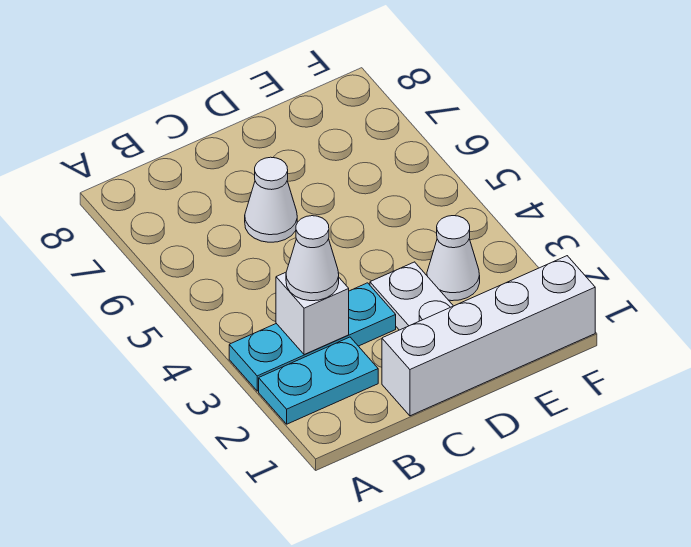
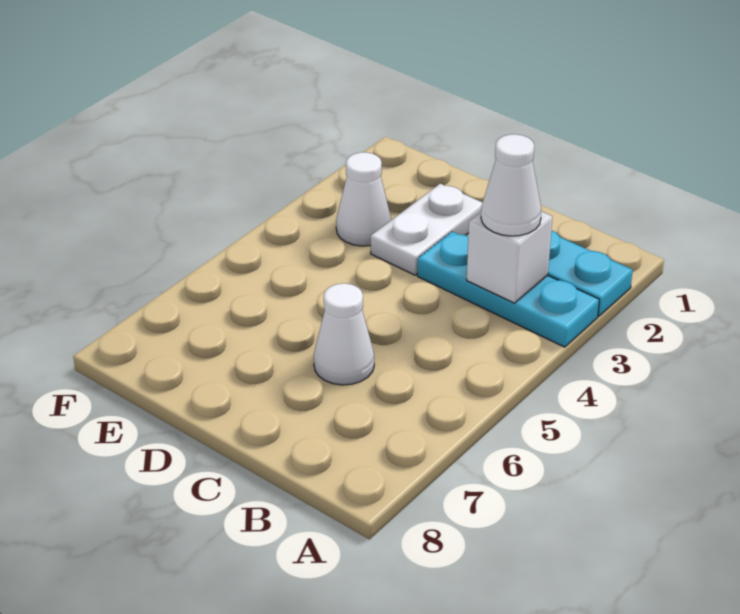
white 1x4 brick [382,256,595,416] -> none

